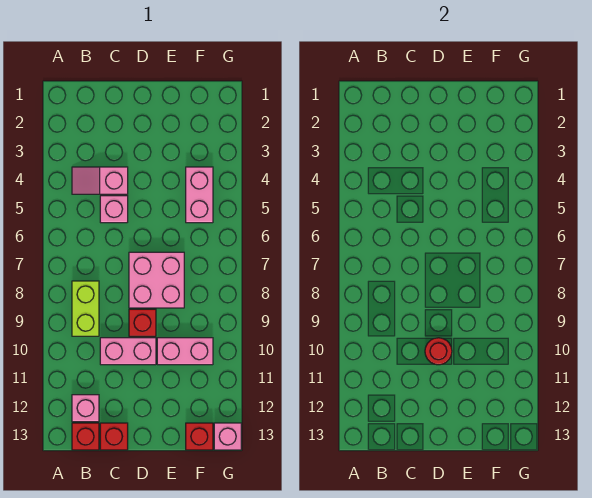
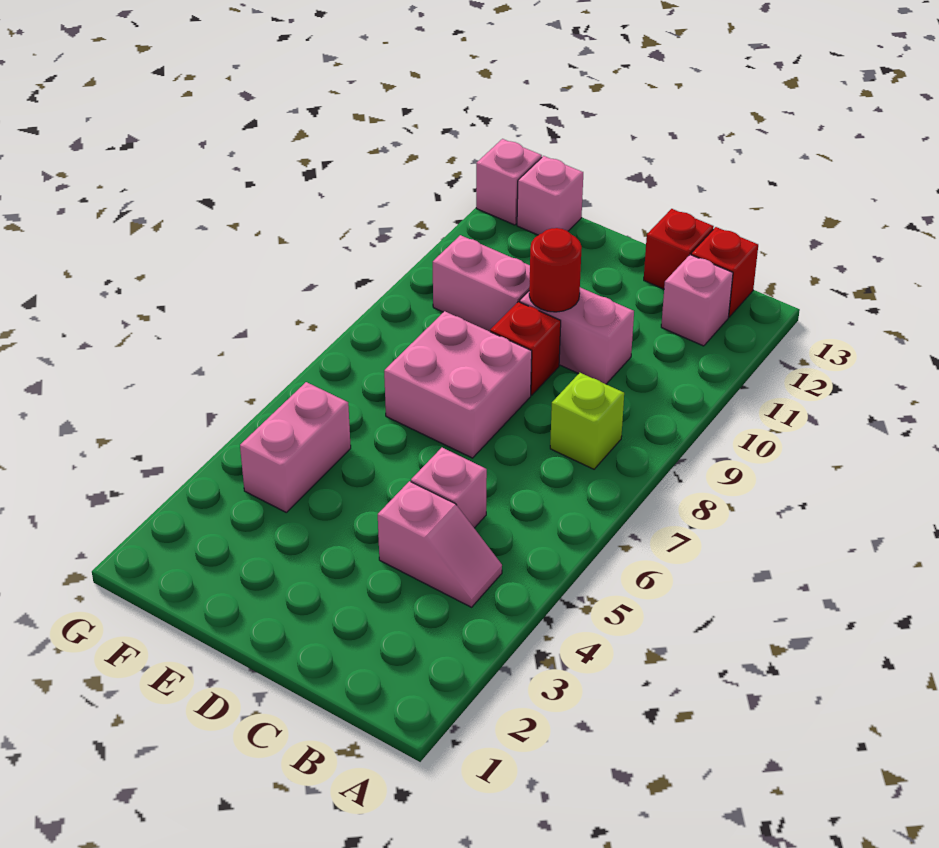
lime 1x2 brick [72,281,99,336] -> lime 1x1 brick [550,373,624,469]
red 1x1 brick [186,423,213,450] -> pink 1x1 brick [517,156,583,235]

